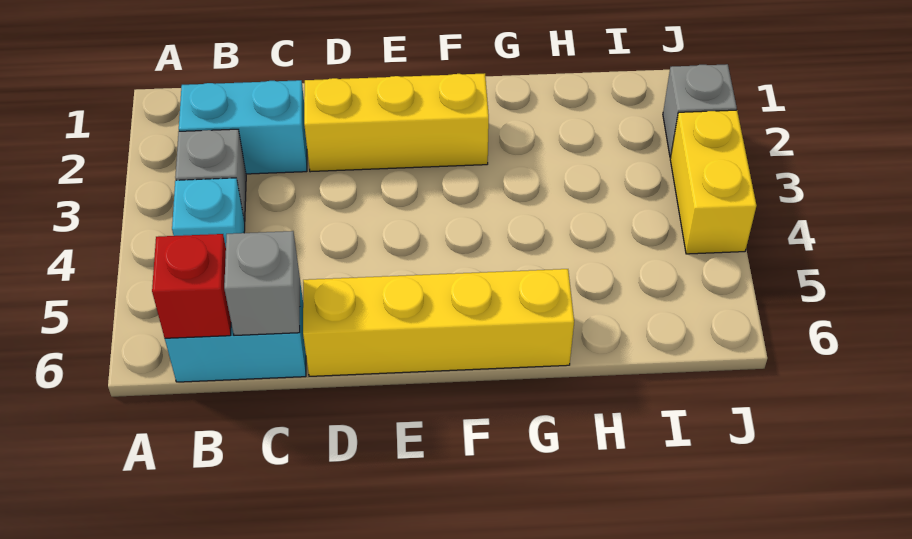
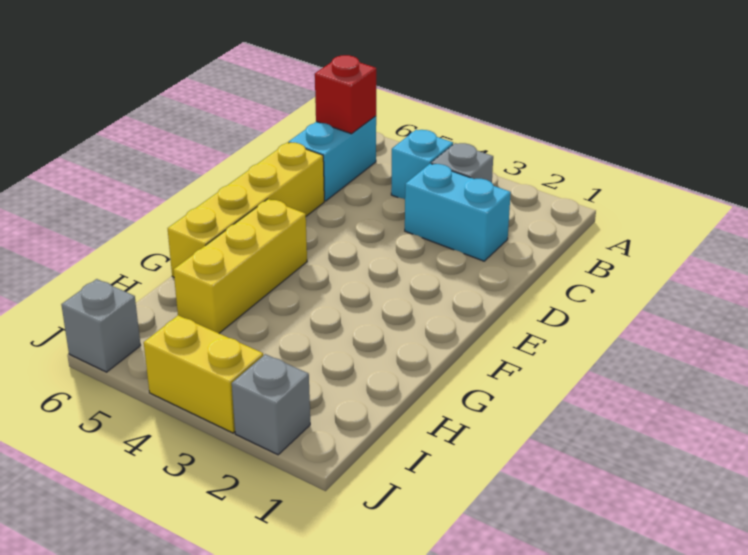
cyan 1x2 brick [179,80,307,174] -> cyan 1x2 brick turned to [405,164,511,261]
grey 1x1 brick [224,231,300,335] -> grey 1x1 brick moved to [61,279,141,372]
yellow 1x3 brick [304,73,489,172] -> yellow 1x3 brick moved to [174,199,307,333]

